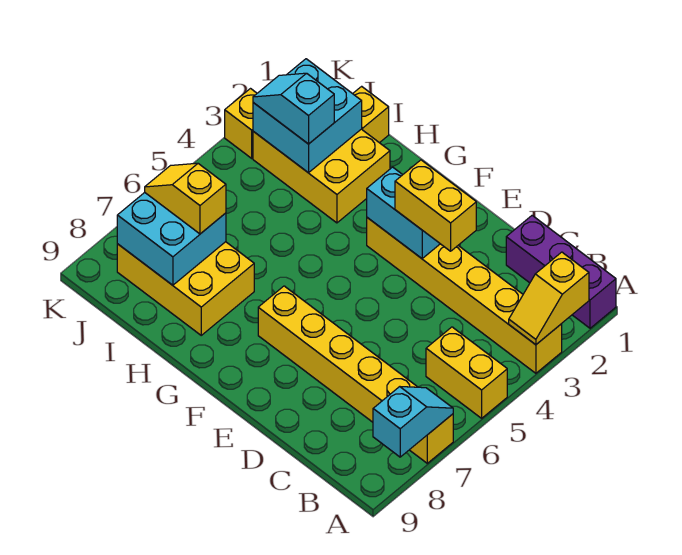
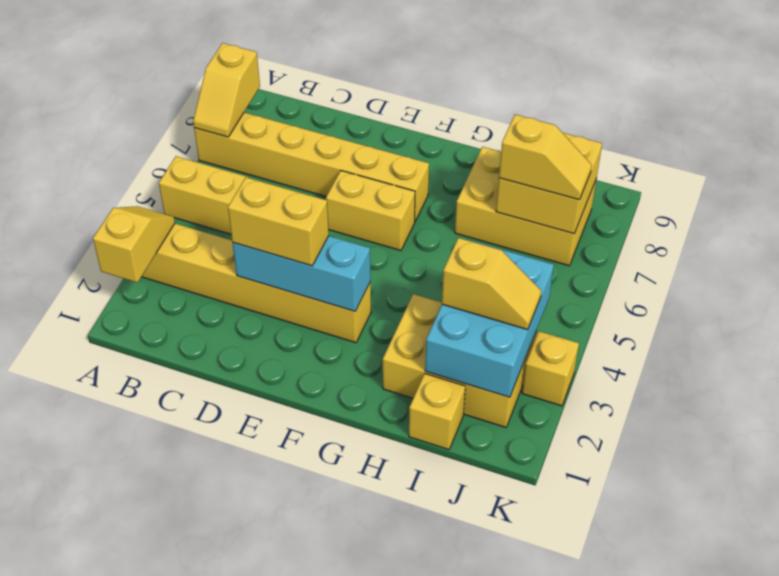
purple 1x3 brick [506,216,616,328] -> none
cyan 1x2 slope [373,387,453,457] -> yellow 1x2 slope [193,43,260,137]
cyan 1x2 brick [367,167,440,259] -> cyan 1x3 brick [233,236,371,311]
none -> yellow 1x2 brick [326,171,415,251]
cyan 2x2 brick [253,59,362,173] -> cyan 2x3 brick [425,241,554,397]
cyan 1x2 slope [253,73,334,144] -> yellow 1x2 slope [442,238,541,330]
cyan 2x2 brick [117,193,226,285] -> yellow 2x2 brick [496,133,602,234]

